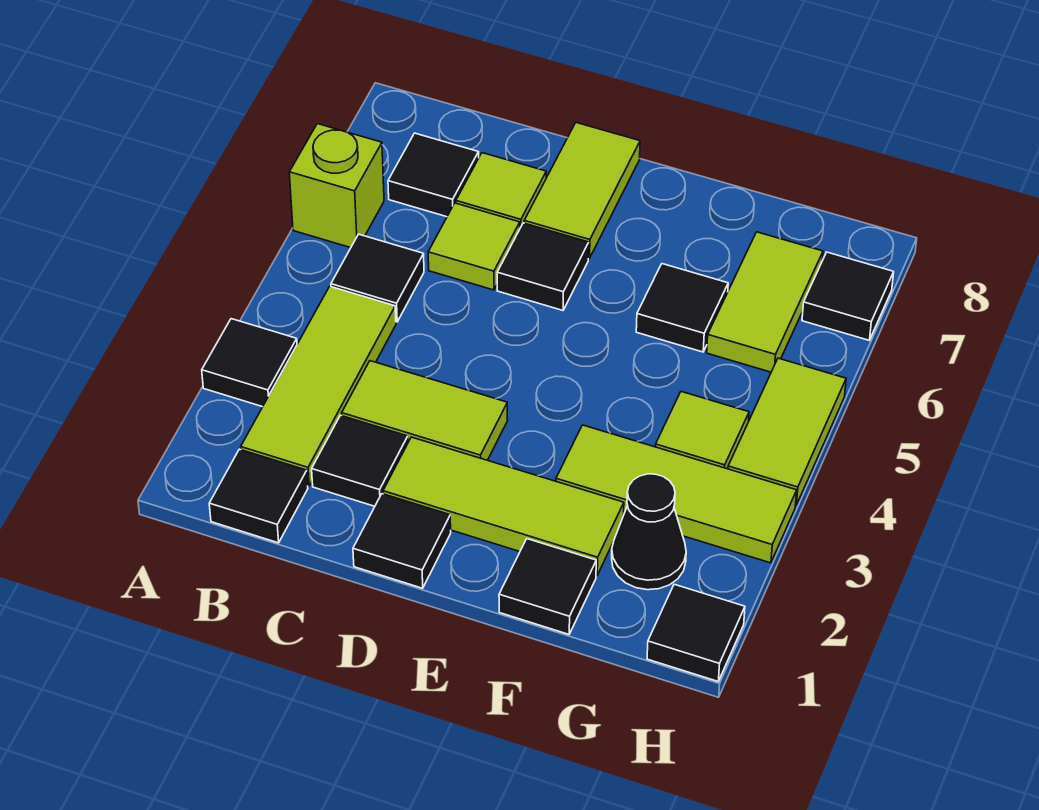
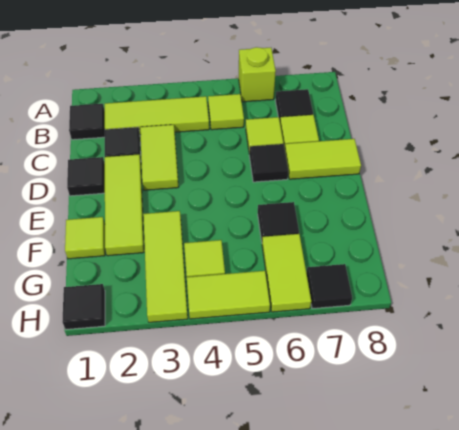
black 1x1 tile [202,319,297,407] -> none
black 1x1 tile [331,234,424,322] -> lime 1x1 tile [208,94,244,130]
black 1x1 tile [499,539,596,634] -> lime 1x1 tile [65,217,105,259]
black 1x1 cone [612,474,686,590] -> none
lime 1x2 tile [707,232,823,372] -> lime 1x2 tile turned to [262,234,311,312]

